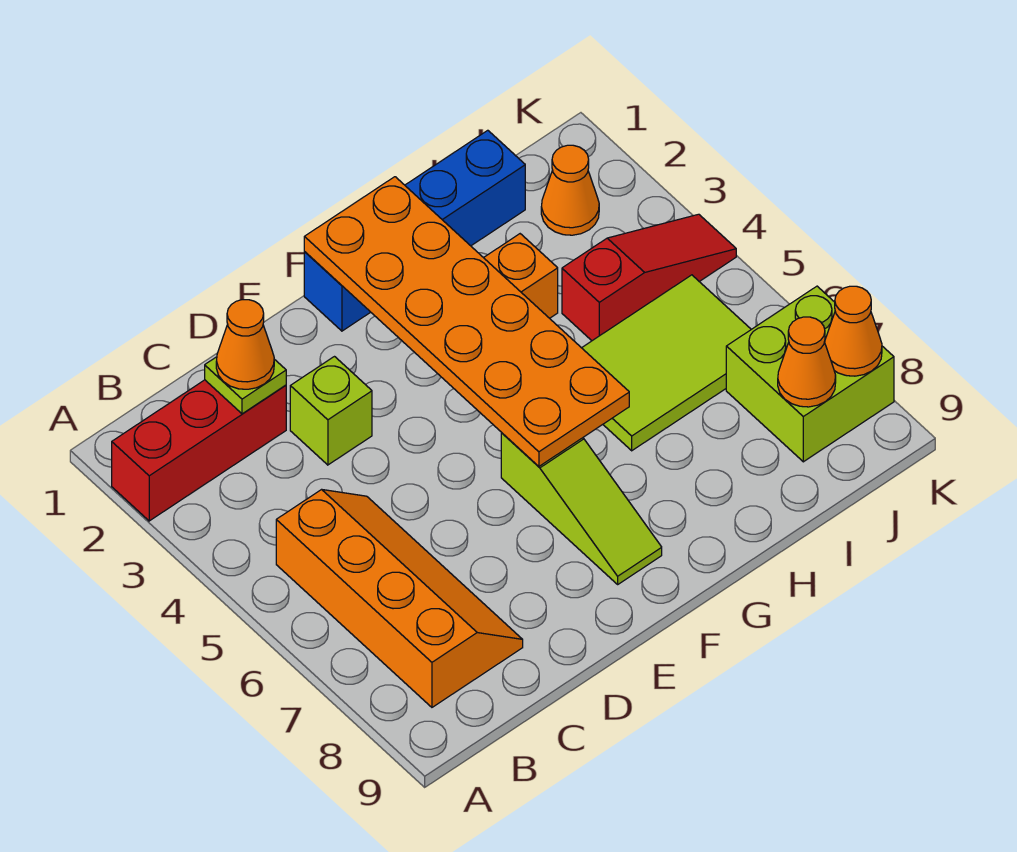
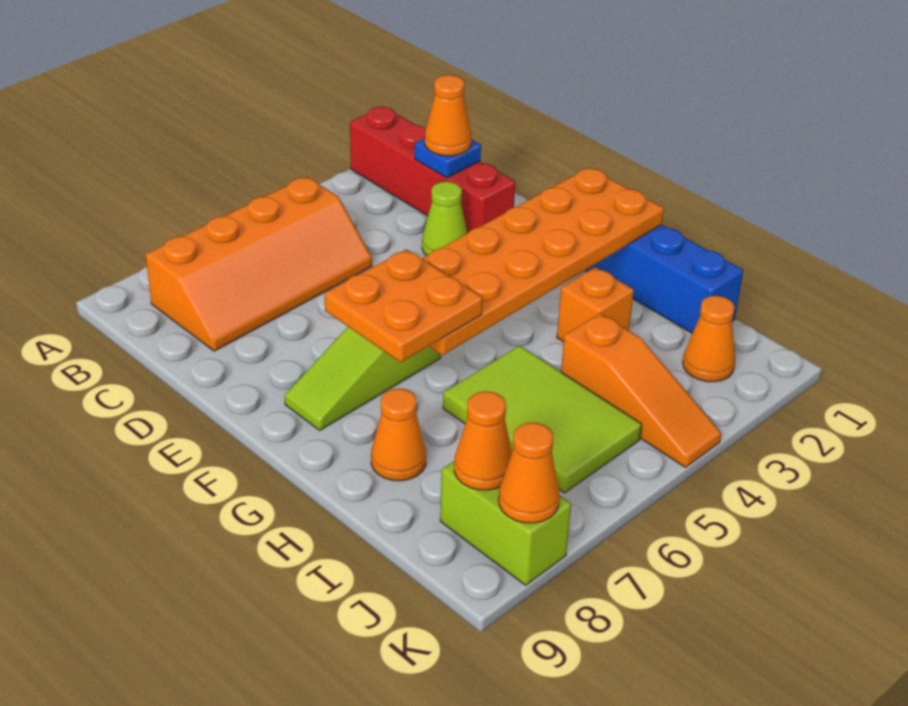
red 1x3 brick [112,380,286,521] -> red 1x4 brick [350,107,515,233]
lime 1x1 plate [205,357,286,414] -> blue 1x1 plate [415,138,481,178]
lime 1x1 brick [290,357,372,465] -> lime 1x1 cone [422,182,467,256]
none -> orange 2x2 plate [324,249,483,362]
none -> orange 1x1 cone [371,389,426,481]
red 1x3 slope [562,214,736,341] -> orange 1x3 slope [561,313,721,467]
lime 2x2 brick [726,286,894,462] -> lime 1x2 brick [440,461,571,585]

